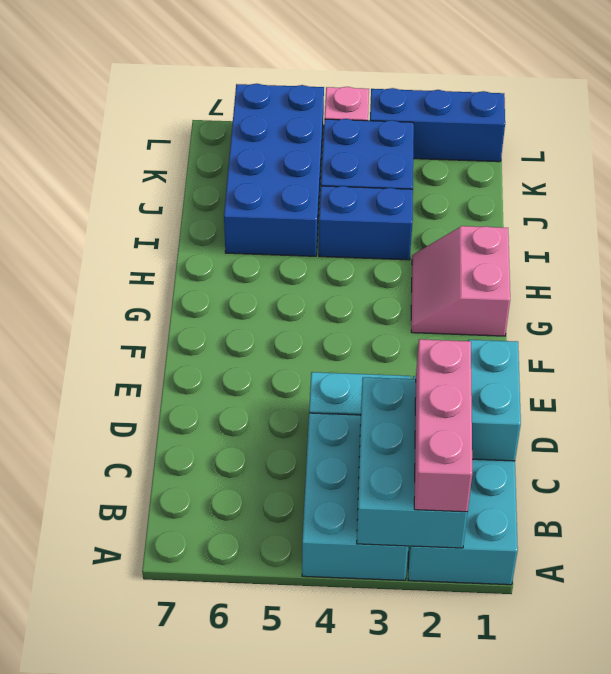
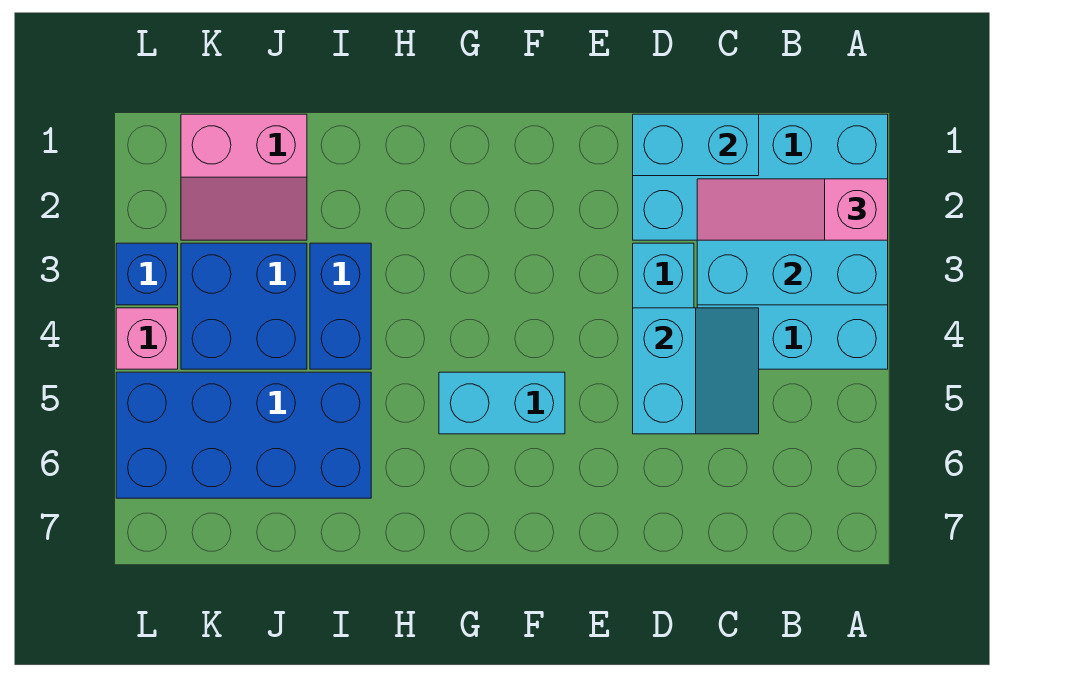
pink 1x3 brick [414,339,472,512] -> pink 1x3 slope [697,179,888,240]
none -> cyan 2x2 slope [633,308,759,434]
none -> cyan 1x2 brick [439,372,565,434]
pink 2x2 slope [411,226,510,336] -> pink 2x2 slope moved to [181,114,307,240]
blue 1x3 brick [370,88,505,162] -> blue 1x1 brick [116,243,178,305]

